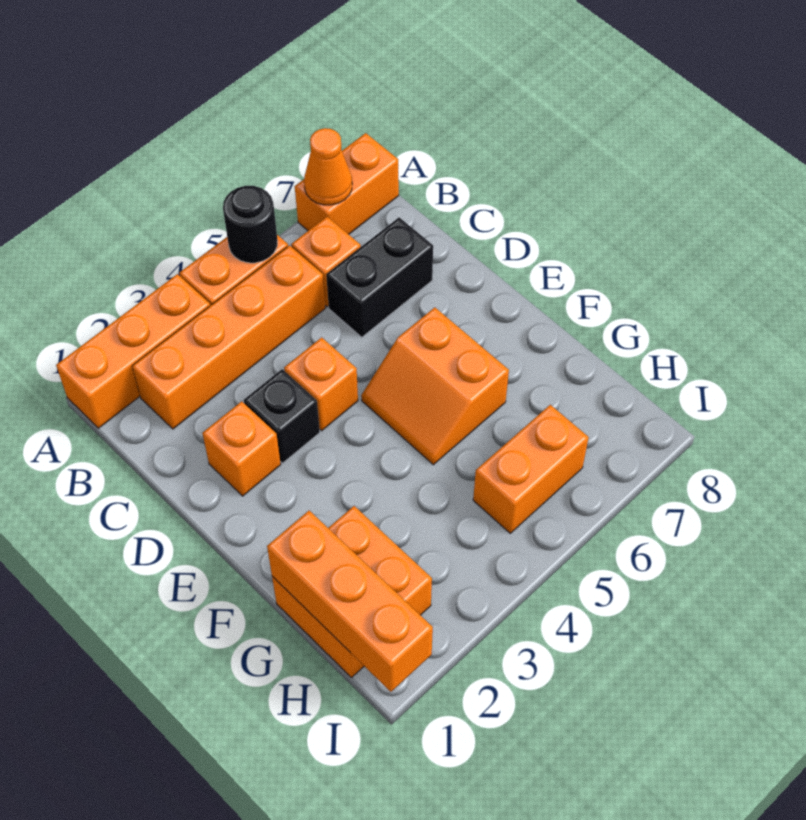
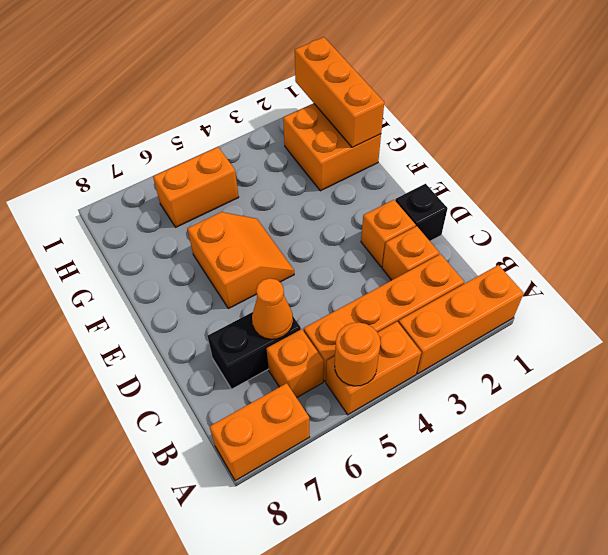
black 1x1 round brick [223,186,278,263] -> orange 1x1 round brick [335,322,381,386]
orange 1x1 cone [304,128,352,205] -> orange 1x1 cone moved to [252,278,293,339]
black 1x1 brick [244,369,320,463] -> black 1x1 brick moved to [395,184,448,241]
orange 1x1 brick [284,337,358,431] -> orange 1x1 brick moved to [382,226,439,280]

